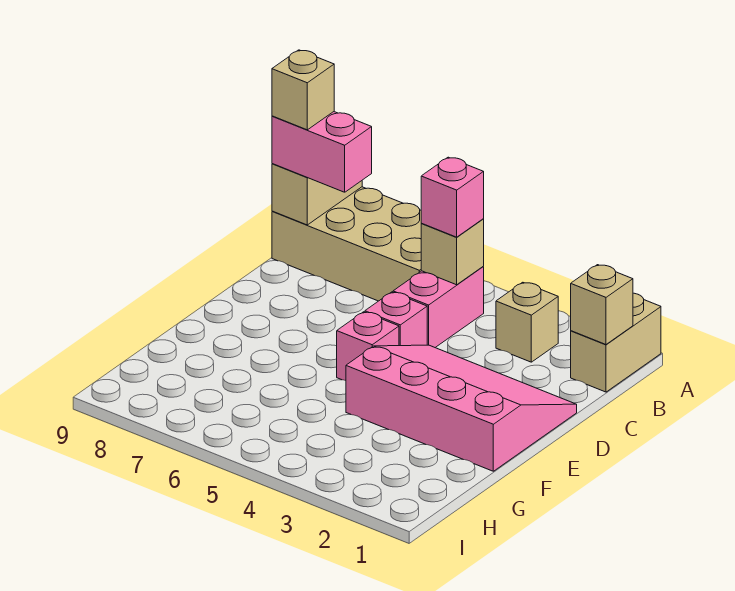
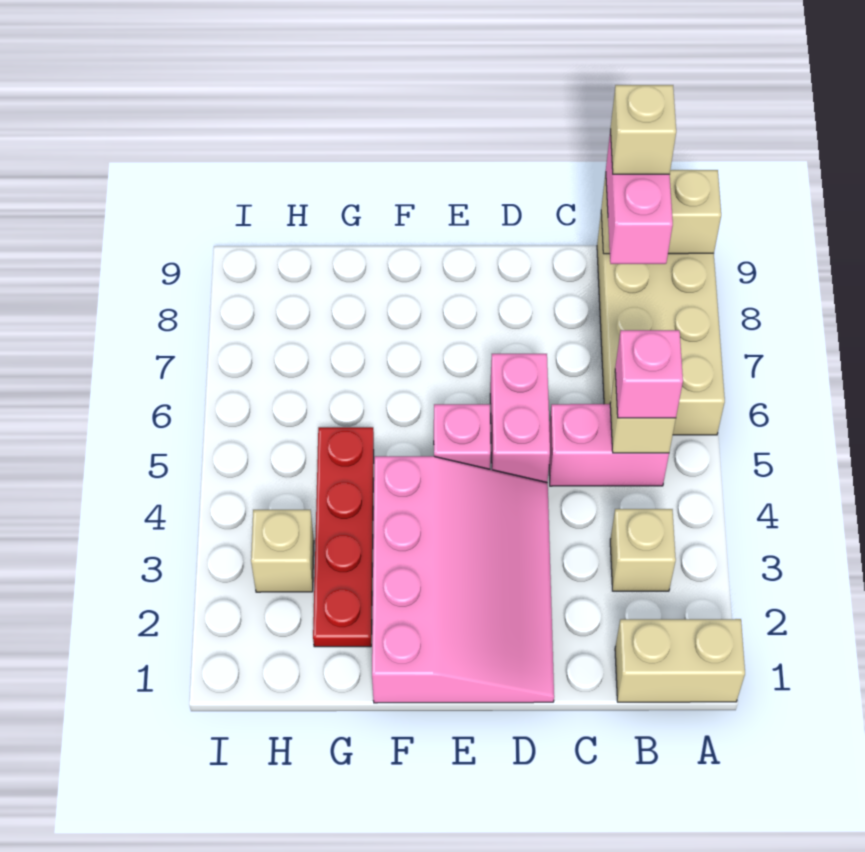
tan 1x1 brick [571,265,633,344] -> tan 1x1 brick moved to [251,510,314,592]
pink 1x1 brick [365,292,427,346] -> pink 1x2 brick [490,354,550,482]
none -> red 1x4 plate [313,427,374,647]

